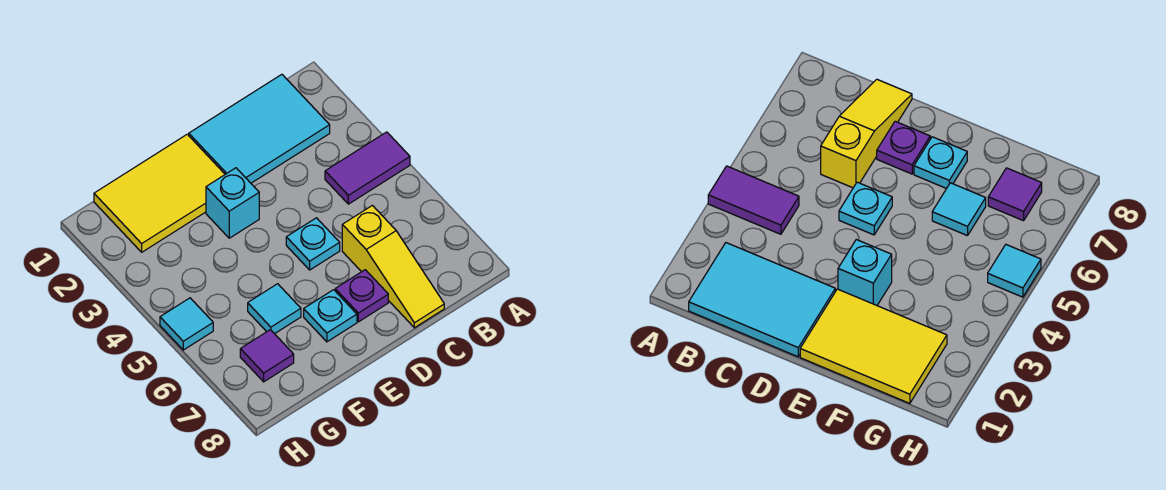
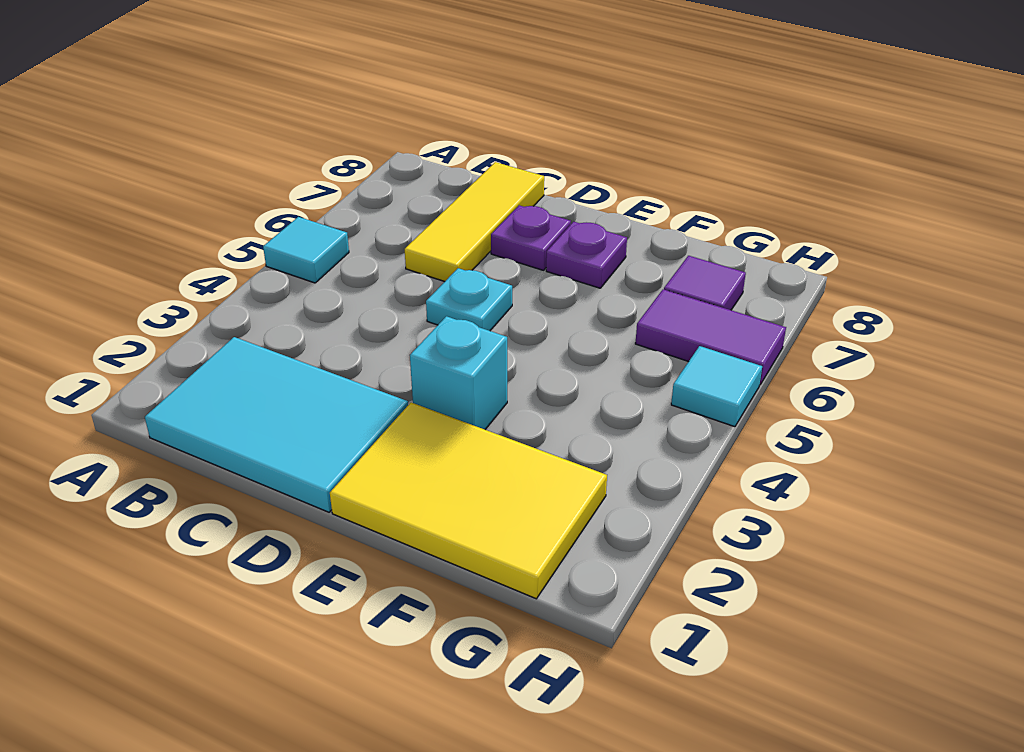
purple 1x2 tile [325,132,410,204] -> purple 1x2 tile moved to [635,289,786,384]
yellow 1x3 slope [342,205,444,328] -> yellow 1x3 tile [405,162,544,282]
cyan 1x1 plate [304,290,357,342] -> purple 1x1 plate [546,222,627,288]
cyan 1x1 tile [248,284,301,334] -> cyan 1x1 tile moved to [263,217,349,283]

